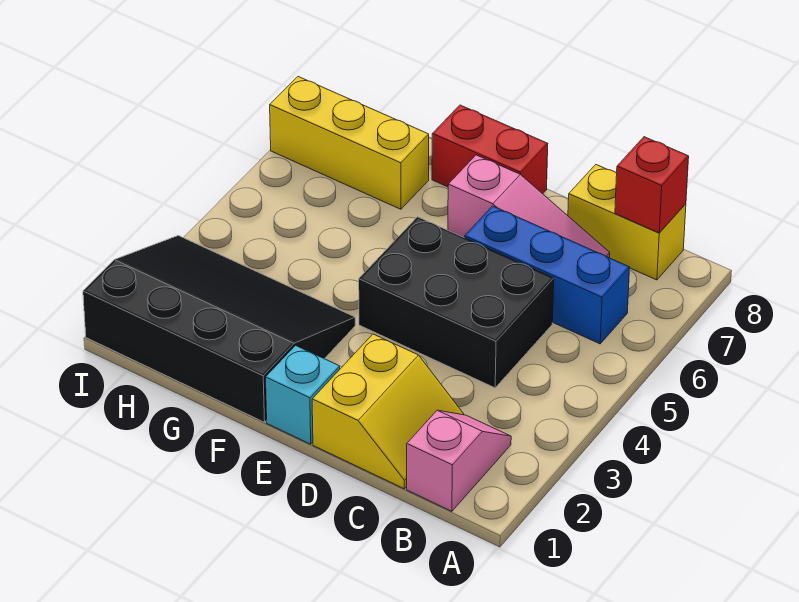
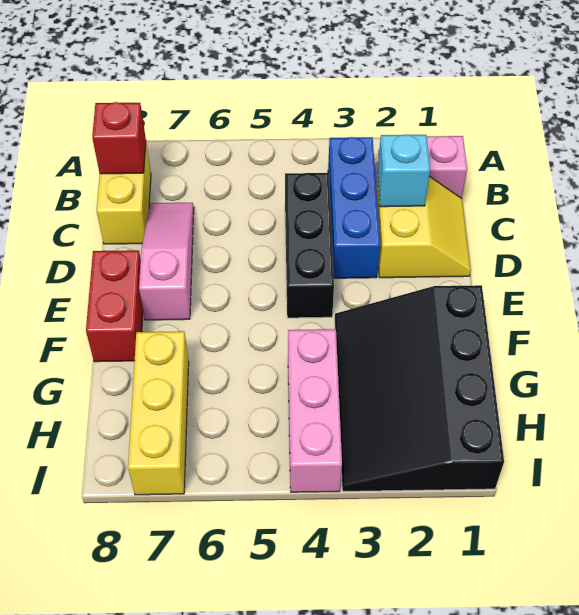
blue 1x3 brick [465,206,630,344] -> blue 1x3 brick moved to [328,137,380,278]
yellow 2x2 slope [312,334,464,489] -> yellow 2x2 slope turned to [376,174,471,278]
black 2x3 brick [359,217,554,388] -> black 1x3 brick [285,173,334,318]
cyan 1x1 brick [266,345,340,444] -> cyan 1x1 brick moved to [377,134,430,207]
none -> pink 1x3 brick [288,329,342,492]

